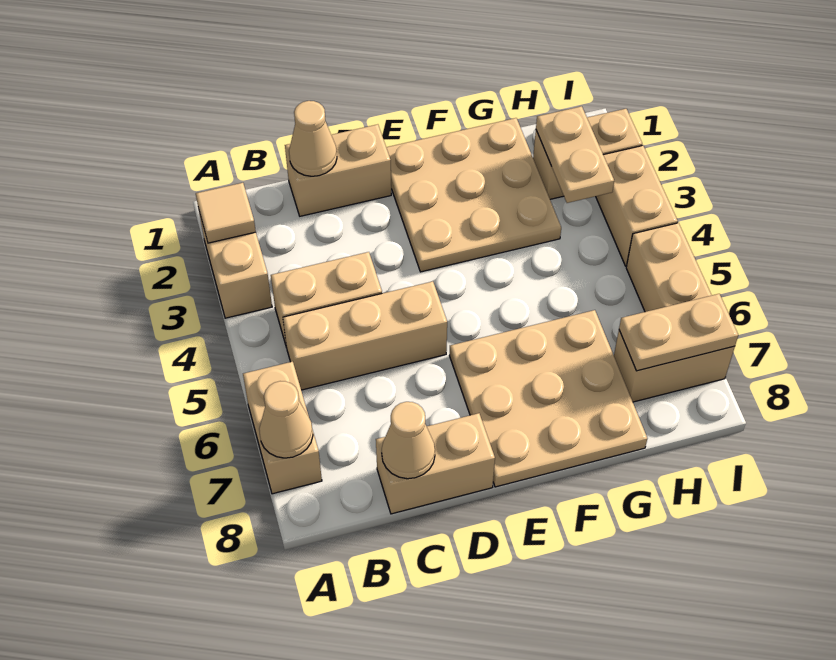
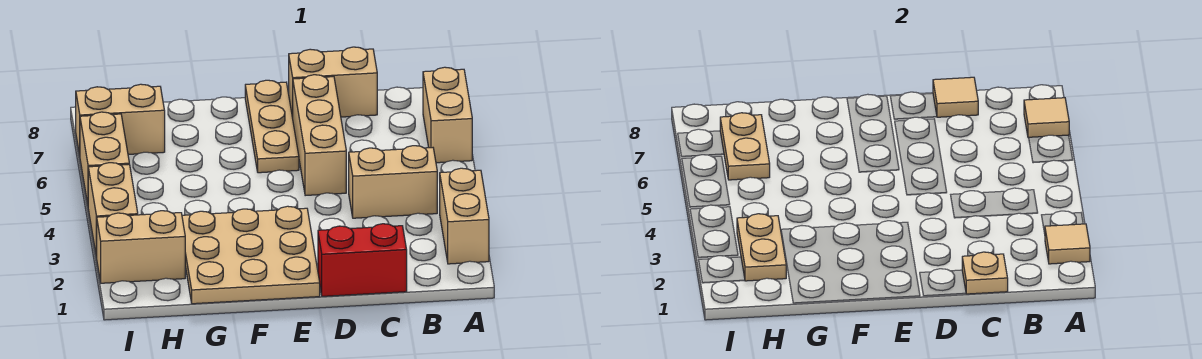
tan 1x1 cone [259,381,313,458] -> tan 1x1 tile [1024,98,1069,138]
tan 1x3 brick [283,281,447,390] -> tan 1x3 brick turned to [293,75,346,196]
tan 1x2 brick [285,124,391,216] -> red 1x2 brick [318,224,407,296]
tan 1x1 cone [289,101,337,176] -> tan 1x1 plate [962,252,1008,294]
tan 1x1 cone [382,402,435,479] -> tan 1x1 tile [933,77,978,117]
tan 3x3 plate [449,310,647,487] -> tan 1x3 plate [245,80,299,173]
tan 1x2 plate [619,294,738,371] -> tan 1x2 plate turned to [720,113,770,180]

